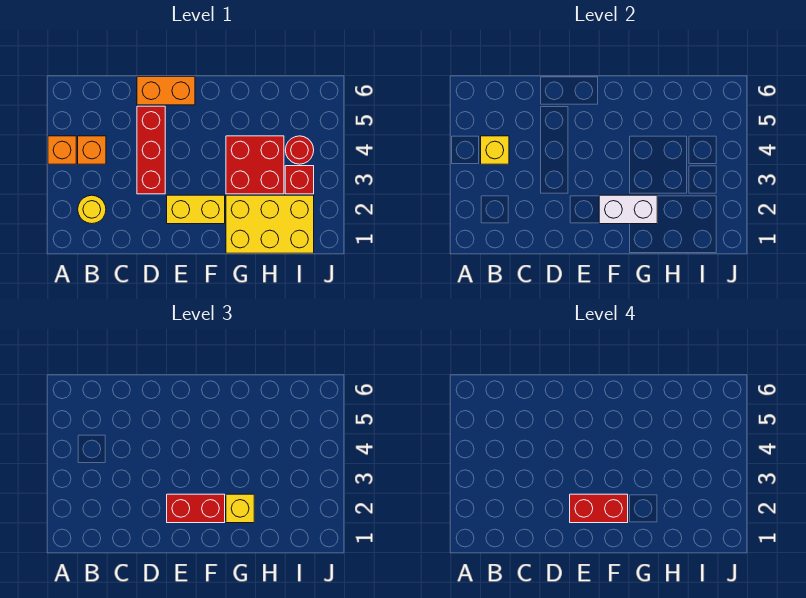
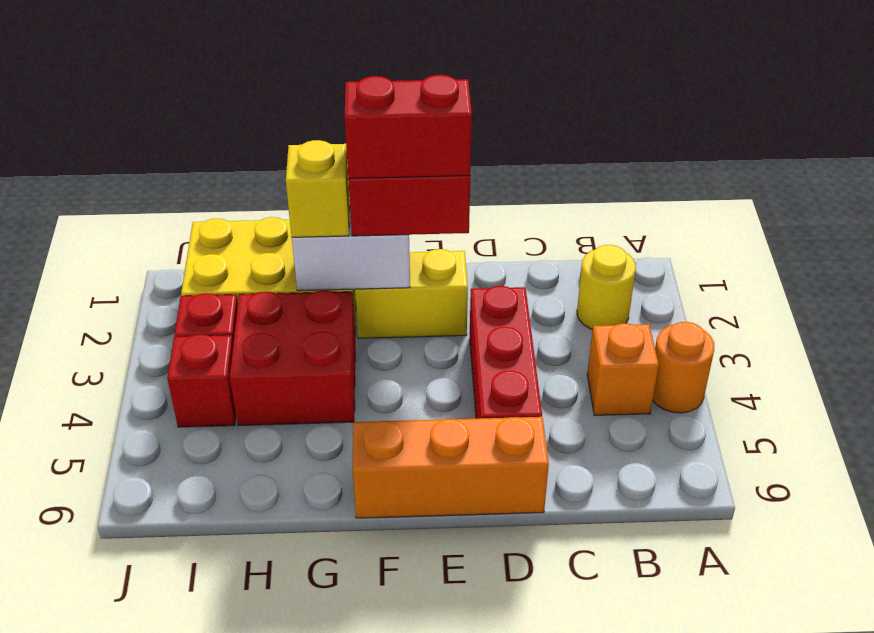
orange 1x1 brick [48,136,76,164] -> orange 1x1 round brick [653,322,714,413]
yellow 1x1 brick [481,136,509,164] -> none
orange 1x2 brick [137,77,195,105] -> orange 1x3 brick [353,417,549,518]
red 1x1 round brick [285,136,314,164] -> red 1x1 brick [167,335,236,427]

